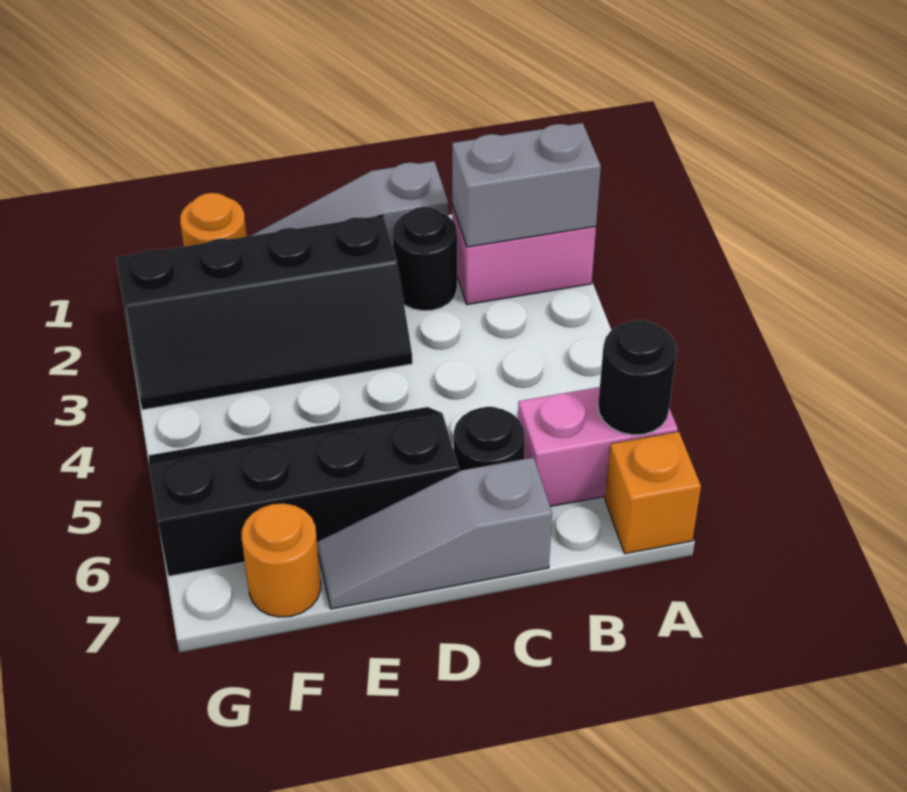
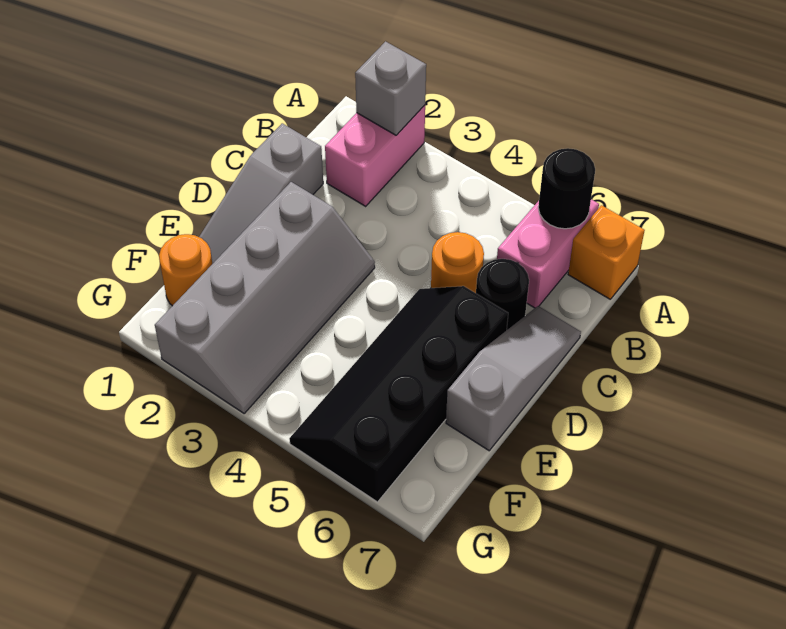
grey 1x2 brick [452,123,601,247] -> grey 1x1 brick [355,41,426,135]
black 1x1 round brick [393,207,457,311] -> none
grey 1x3 slope [317,458,552,609] -> grey 1x3 slope turned to [446,306,581,451]
black 2x4 slope [116,215,412,410] -> grey 2x4 slope [155,182,375,413]
orange 1x1 round brick [242,504,321,617] -> orange 1x1 round brick moved to [431,232,484,293]

